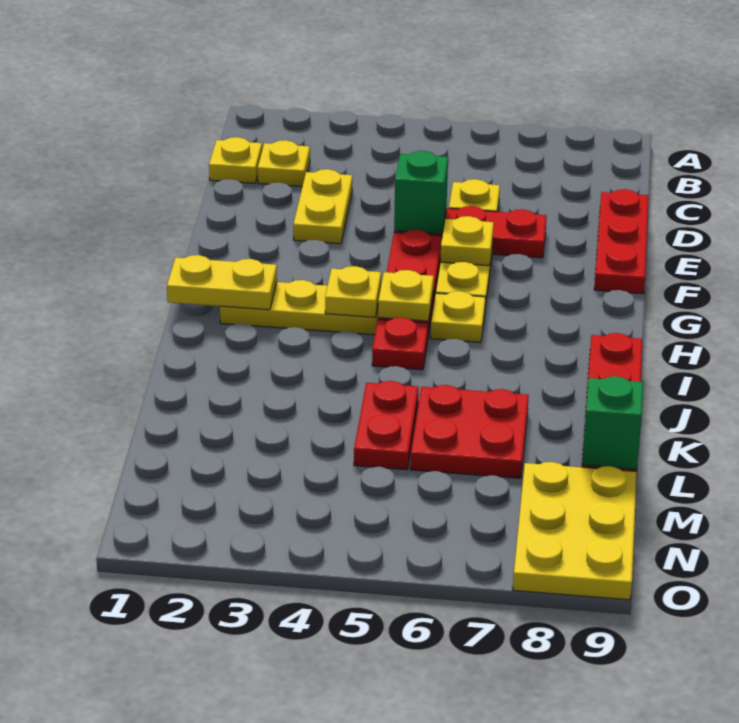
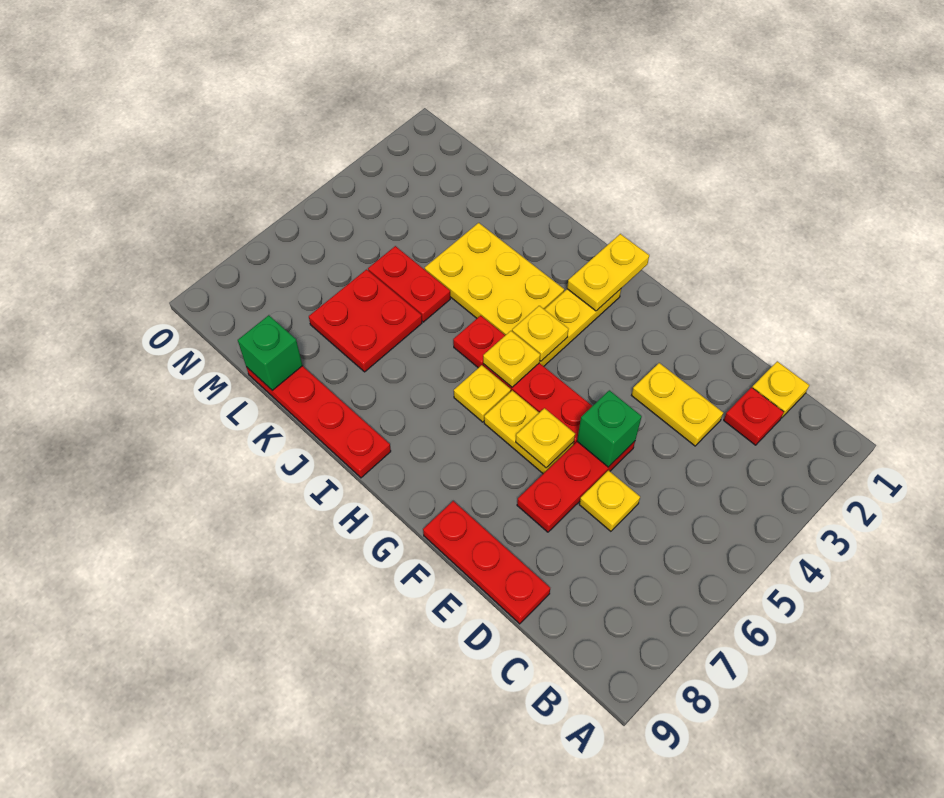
yellow 1x1 plate [258,140,310,187] -> red 1x1 plate [724,387,784,445]
yellow 2x3 plate [513,462,637,600] -> yellow 2x3 plate moved to [425,223,564,335]

